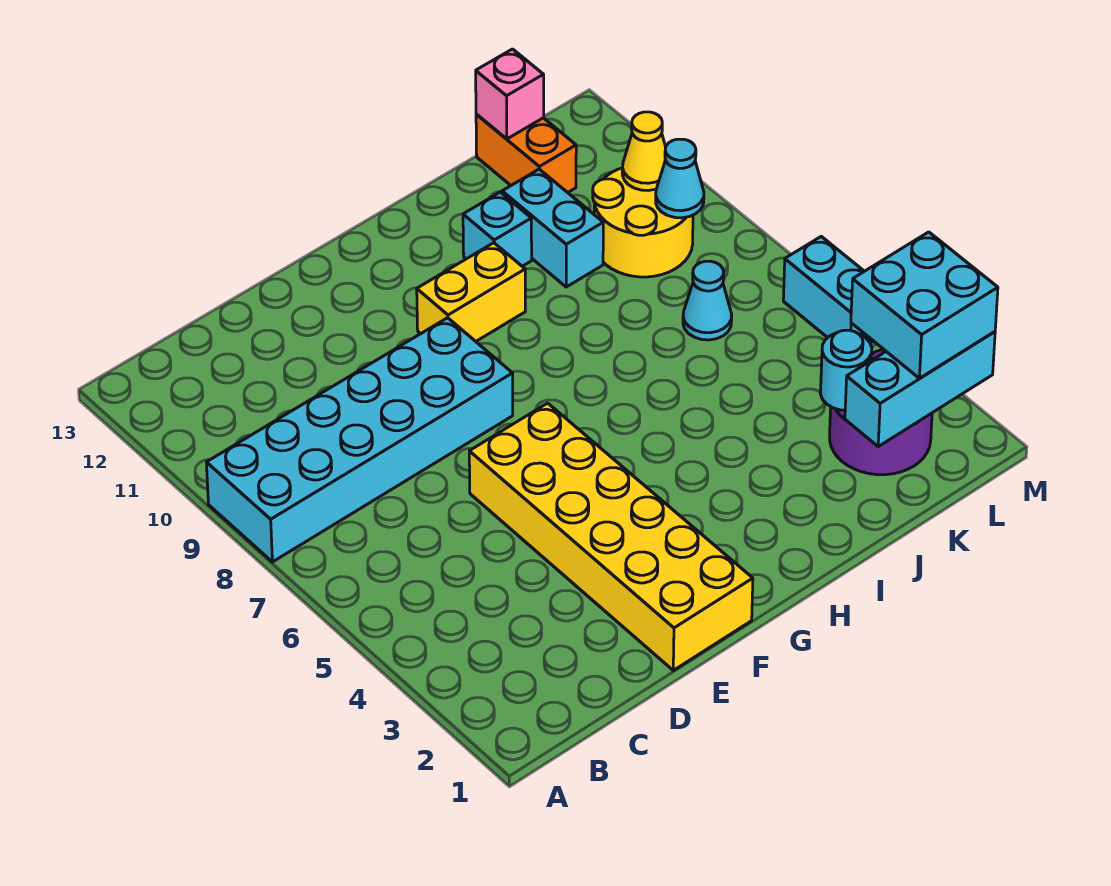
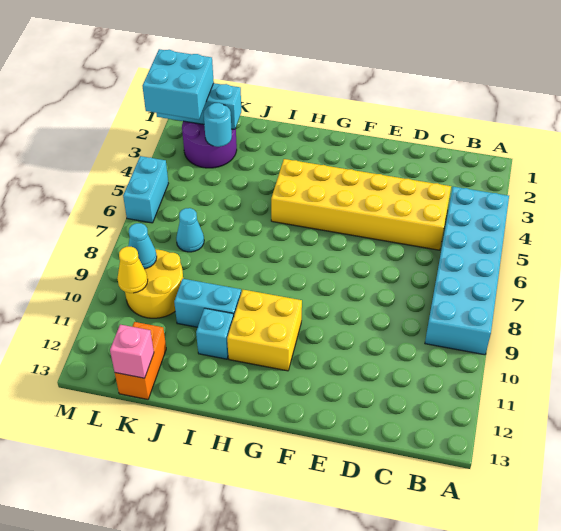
cyan 2x6 brick [206,318,513,562] -> cyan 2x6 brick turned to [425,187,509,355]
yellow 2x6 brick [469,403,753,670] -> yellow 2x6 brick turned to [271,159,451,250]
yellow 1x2 brick [417,243,525,341] -> yellow 2x2 brick [227,290,302,371]
cyan 1x2 brick [502,169,603,287] -> cyan 1x2 brick turned to [174,279,241,327]

